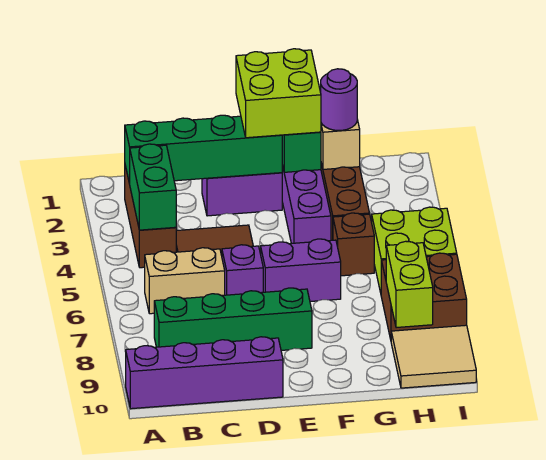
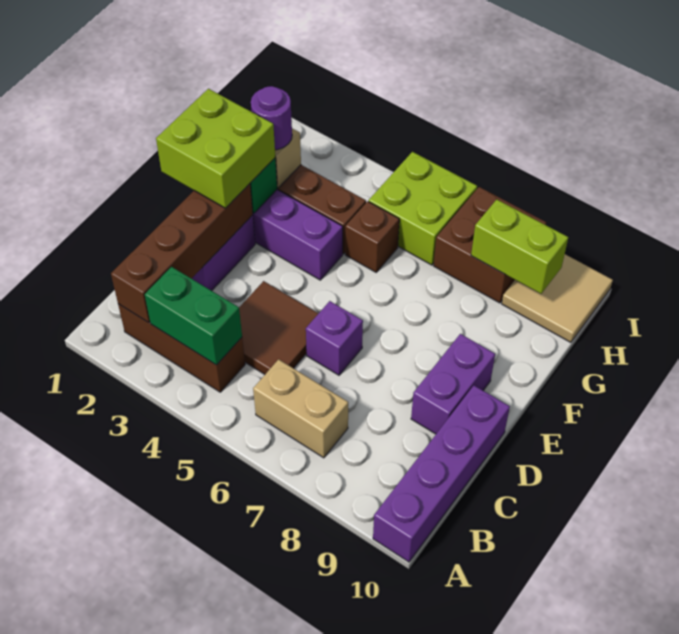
green 1x4 brick [125,115,282,184] -> brown 1x4 brick [111,184,253,323]
tan 1x2 brick [145,248,225,314] -> tan 1x2 brick turned to [253,359,348,458]
green 1x4 brick [154,288,312,350] -> none
purple 1x2 brick [261,239,341,302] -> purple 1x2 brick moved to [411,334,495,434]

